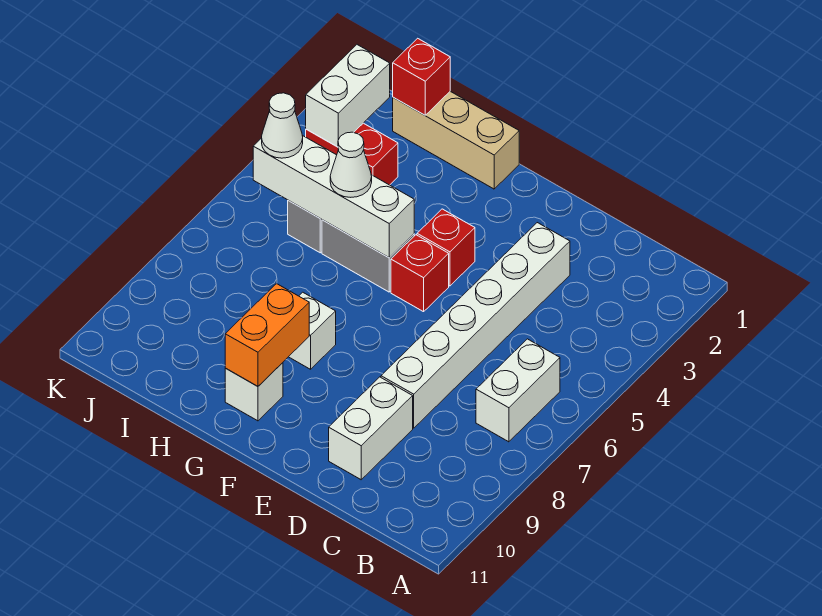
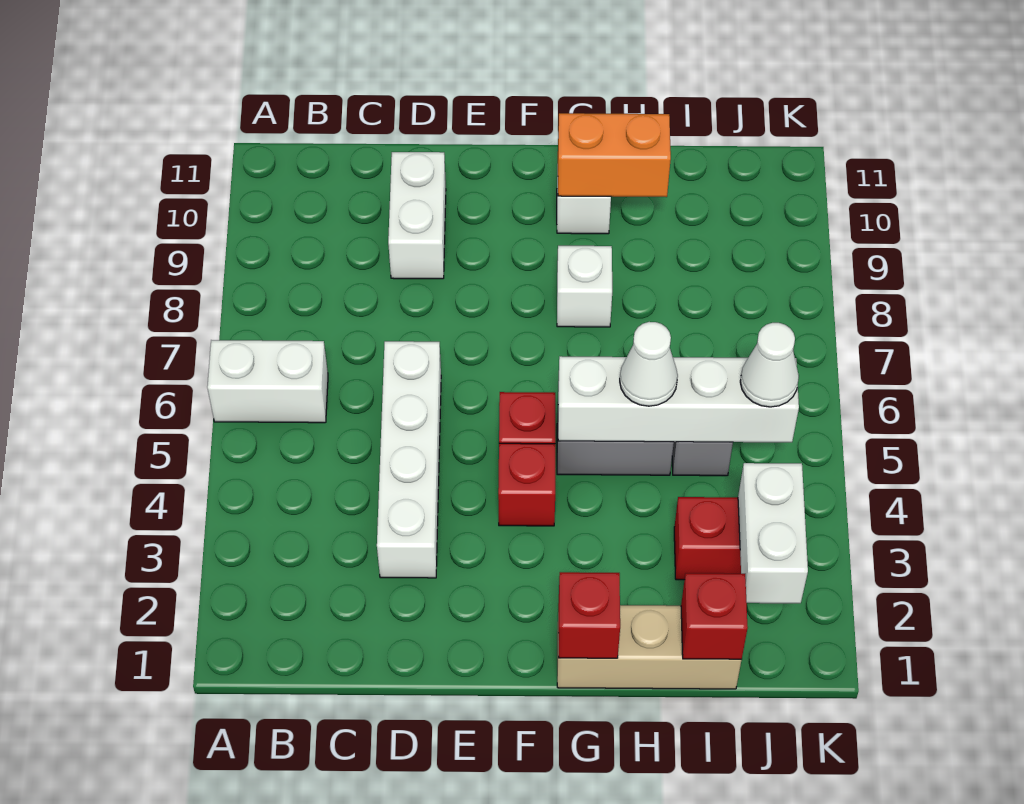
white 1x2 brick [476,339,560,442] -> white 1x2 brick turned to [207,340,328,423]
white 1x6 brick [381,223,570,428] -> white 1x4 brick [377,341,441,578]
none -> red 1x1 brick [558,572,620,658]
orange 1x2 brick [225,284,309,386] -> orange 1x2 brick turned to [558,113,671,197]

